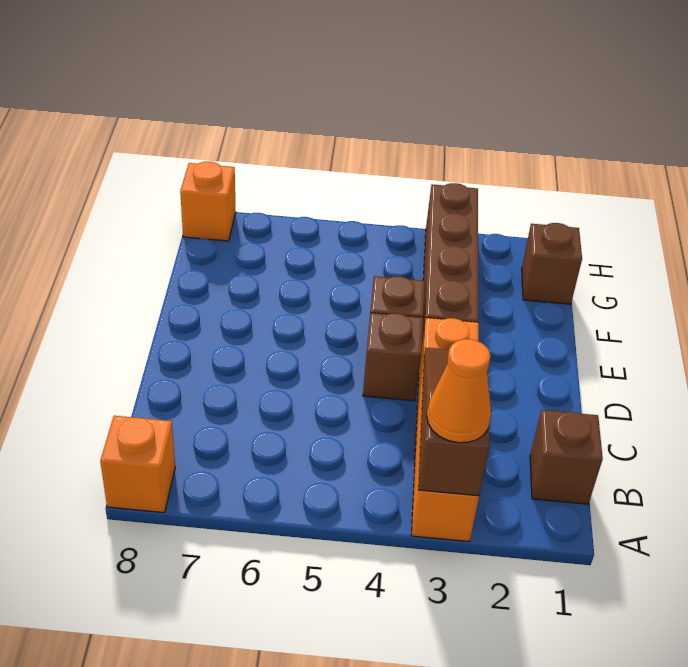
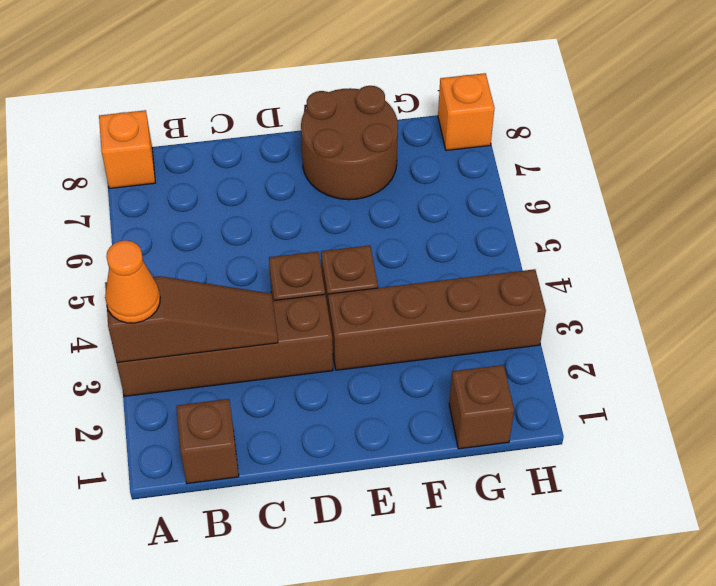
orange 1x4 brick [411,318,479,542] -> brown 1x4 brick [117,294,333,396]
none -> brown 2x2 round brick [301,86,398,200]

